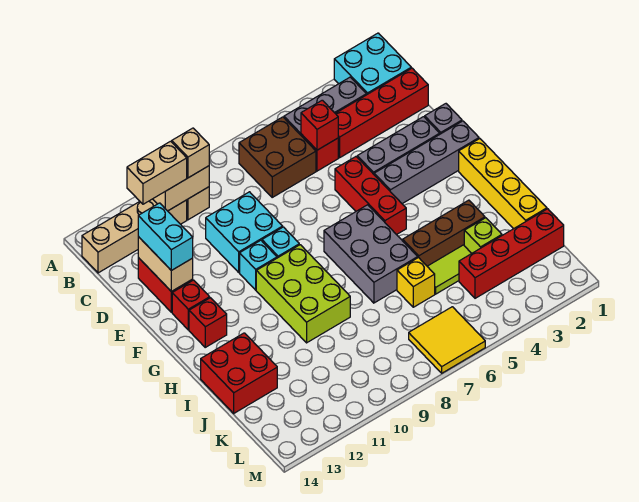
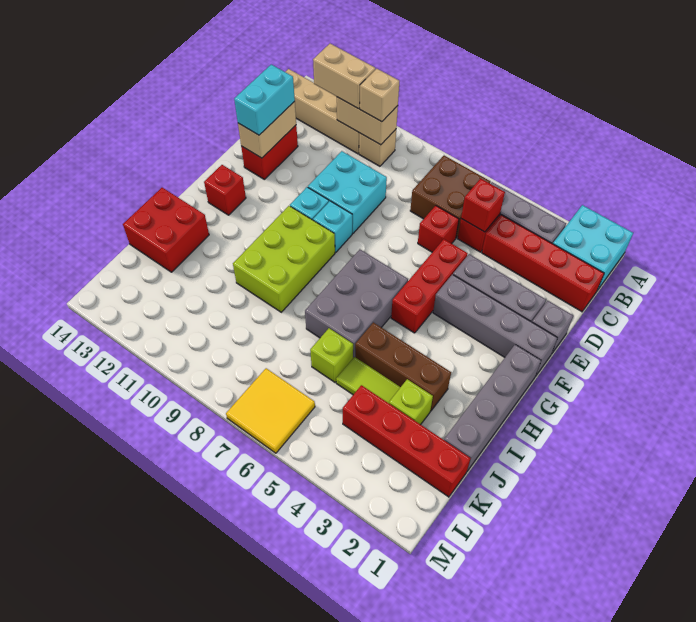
red 1x1 brick [172,280,210,330] -> red 1x1 brick moved to [418,206,459,252]
yellow 1x4 brick [459,139,547,229] -> grey 1x4 brick [444,345,541,471]
yellow 1x1 brick [397,257,435,307] -> lime 1x1 brick [310,328,353,382]

